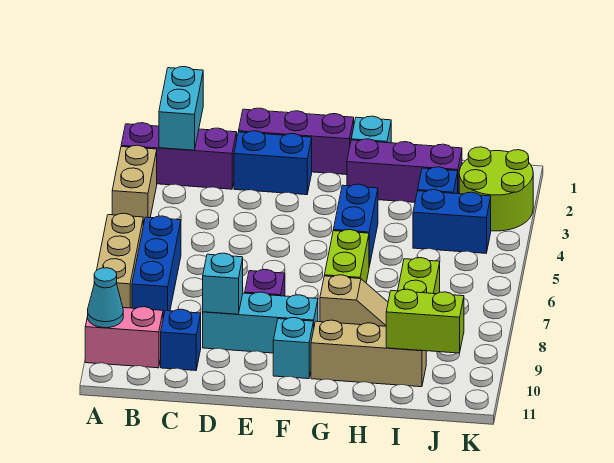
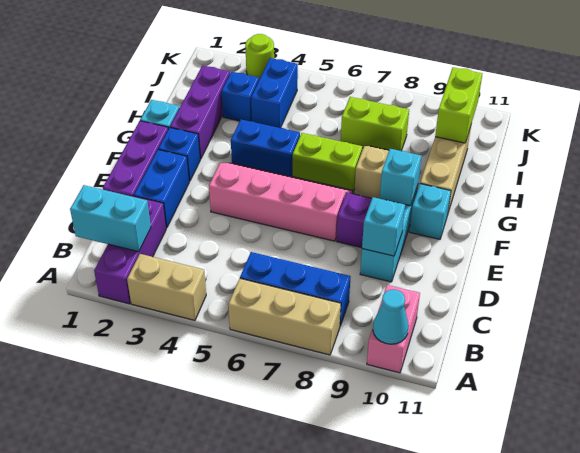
blue 1x1 brick [161,309,201,371] -> blue 1x1 brick moved to [159,128,200,181]
none -> pink 2x4 slope [209,163,352,241]
none -> cyan 1x1 brick [380,149,421,206]
lime 2x2 round brick [459,147,533,231] -> lime 1x1 round brick [245,34,274,80]

